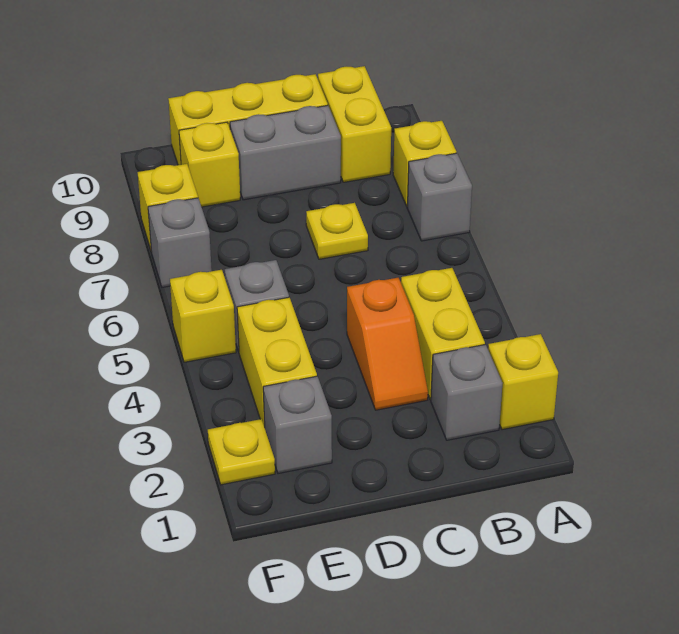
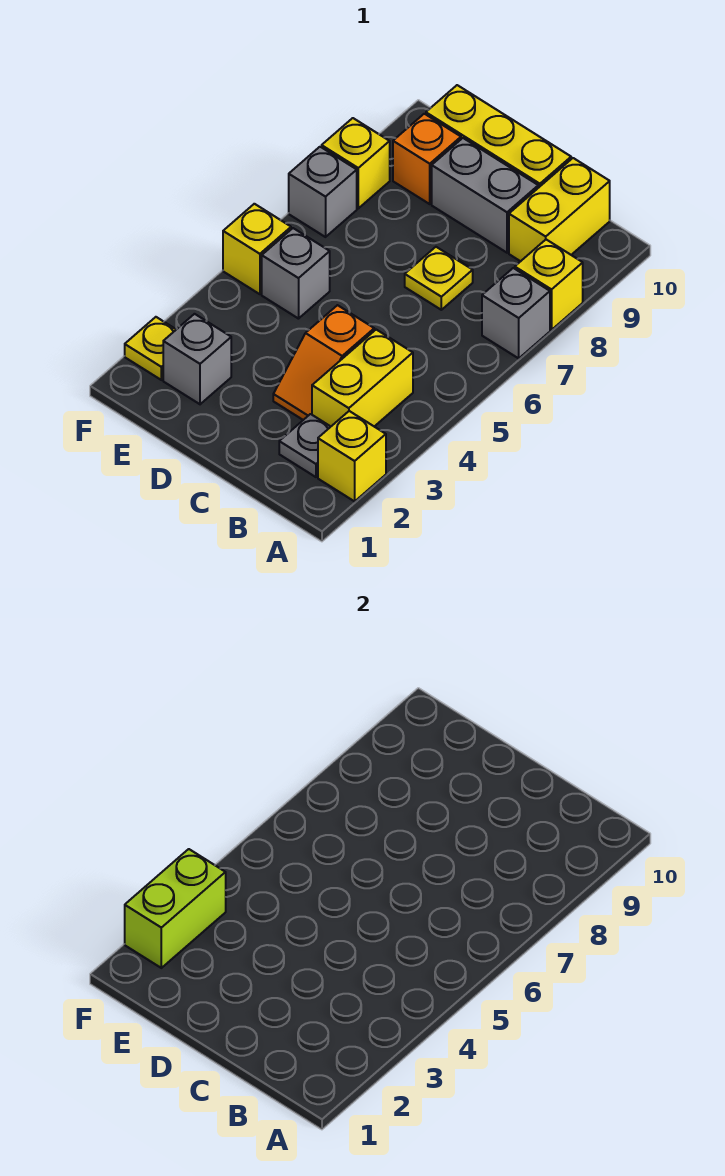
grey 1x1 brick [431,344,503,440] -> grey 1x1 plate [279,414,331,477]
yellow 1x2 brick [237,297,317,427] -> none
yellow 1x1 brick [179,122,240,207] -> orange 1x1 brick [393,114,461,204]
none -> lime 1x2 brick [125,849,226,968]

